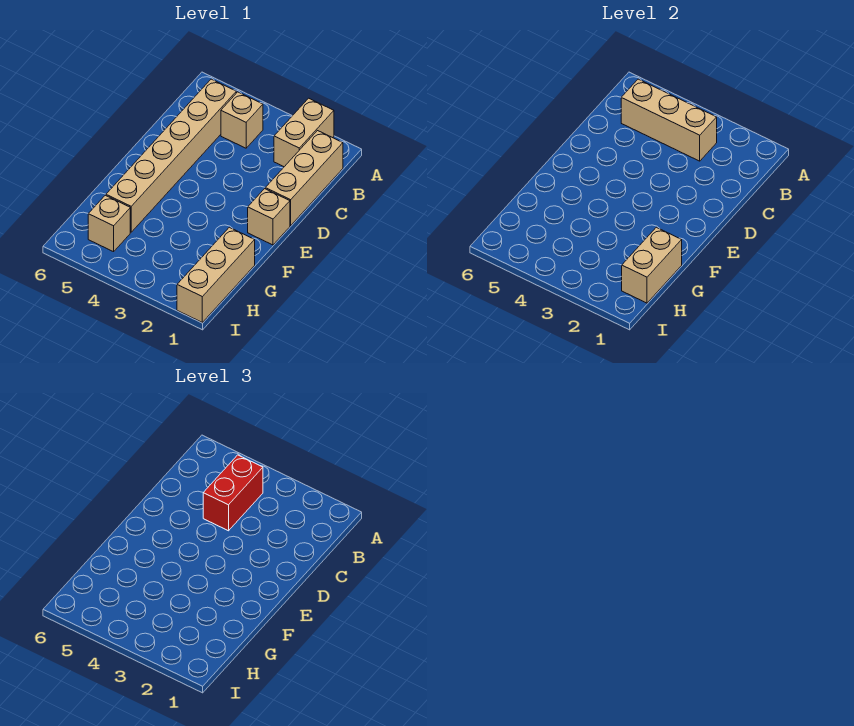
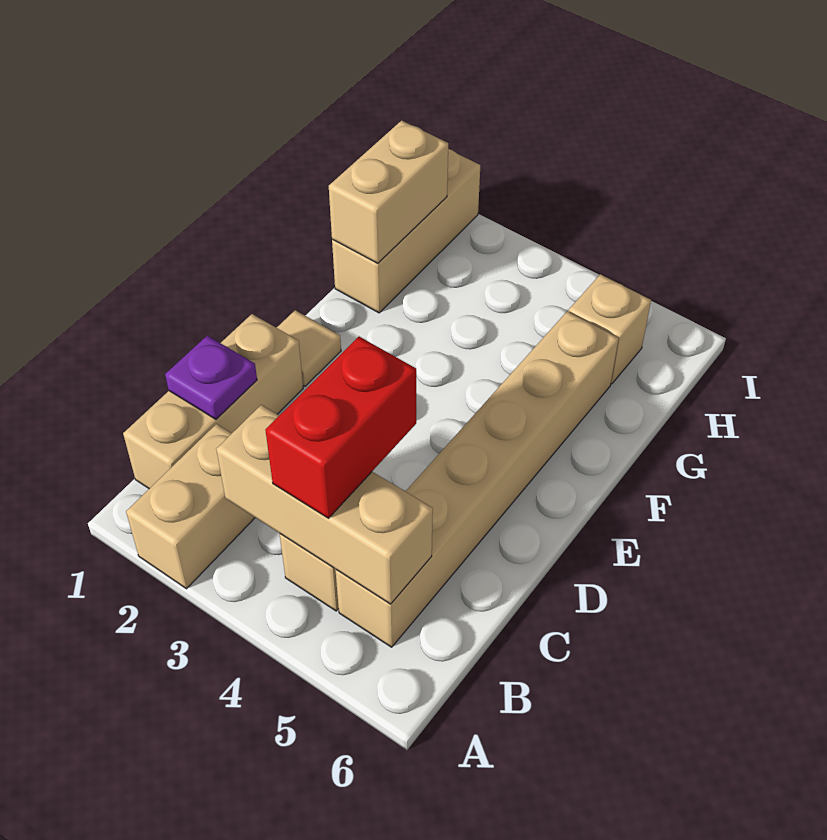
none -> purple 1x1 plate [165,336,257,419]
tan 1x1 brick [248,189,290,245] -> tan 1x1 tile [277,310,341,386]

